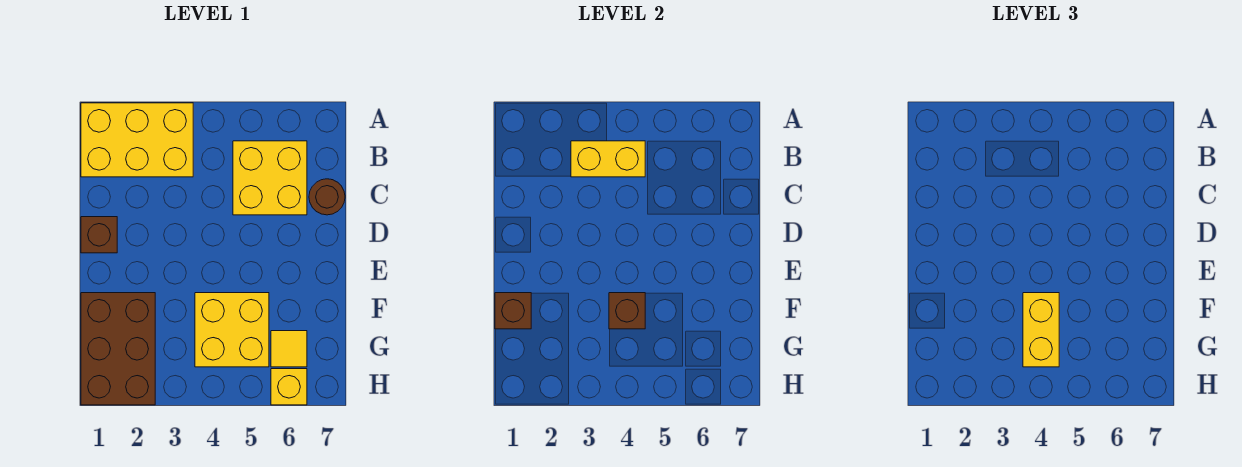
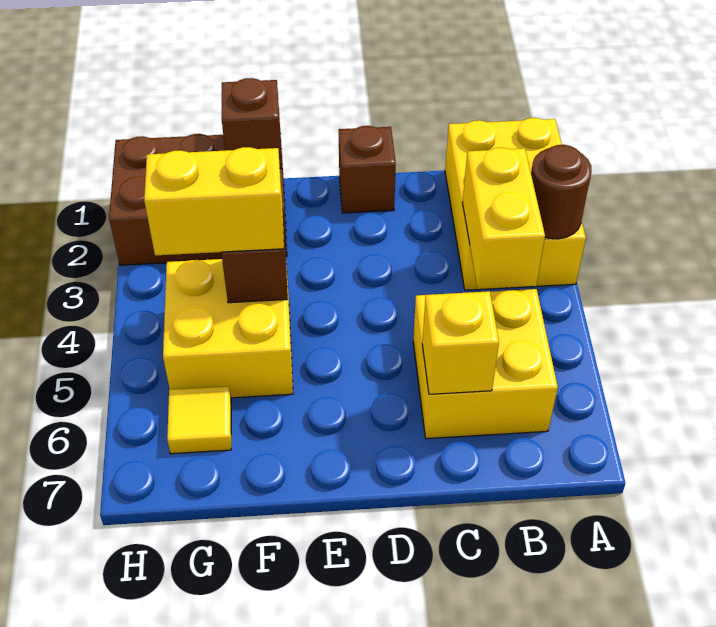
brown 1x1 round brick [309,179,345,215] -> brown 1x1 round brick moved to [531,145,592,239]
yellow 1x1 brick [271,369,307,405] -> yellow 1x1 brick moved to [422,291,499,394]

